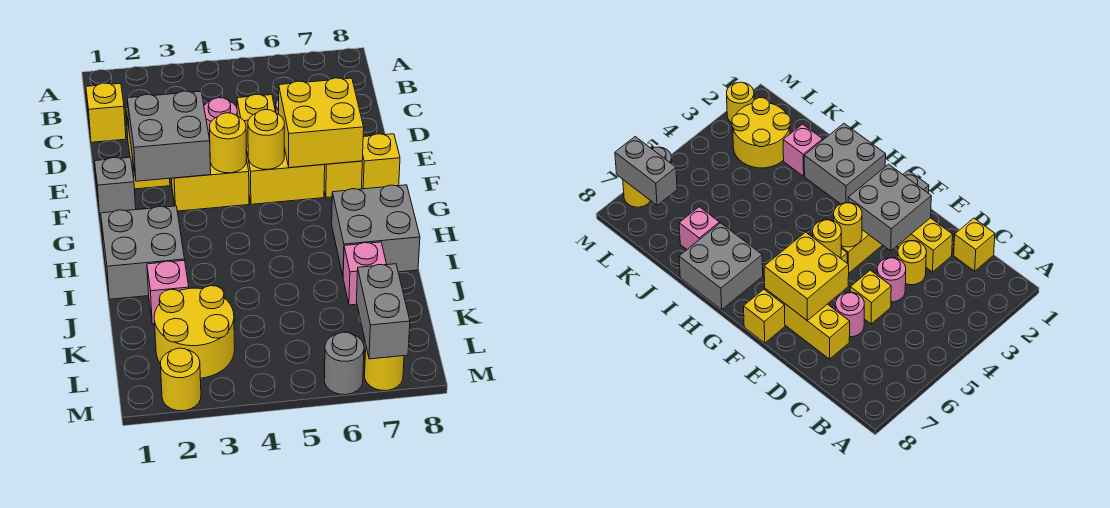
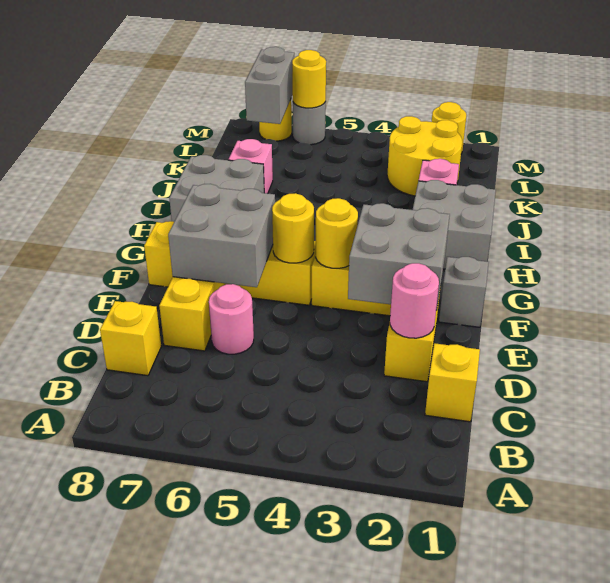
yellow 1x1 round brick [898,241,926,285] -> yellow 1x1 round brick moved to [292,50,326,108]
pink 1x1 round brick [204,98,237,139] -> pink 1x1 round brick moved to [390,263,439,338]
yellow 1x1 brick [237,94,276,147] -> yellow 1x1 brick moved to [100,301,161,376]
yellow 2x2 brick [279,78,364,168] -> grey 2x2 brick [168,184,275,287]

